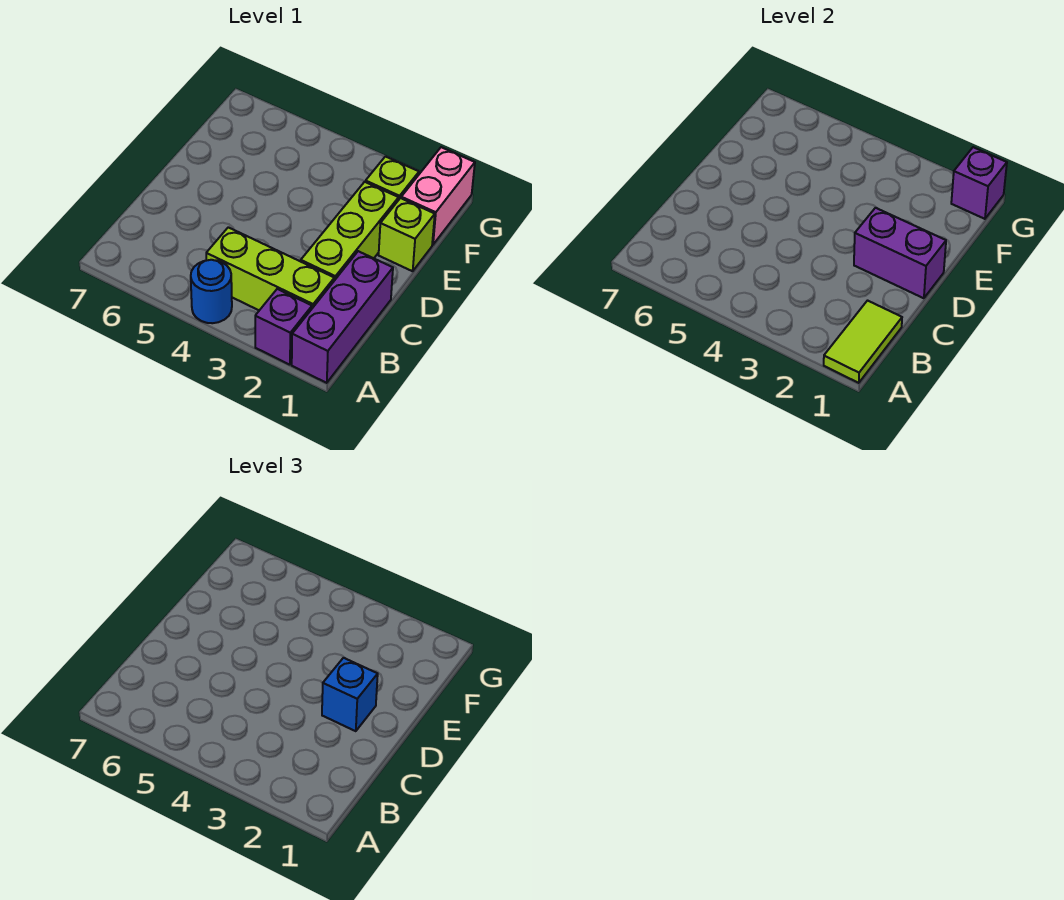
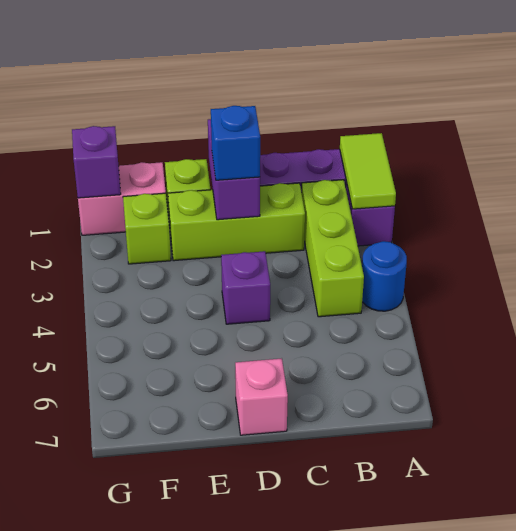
lime 1x2 tile [824,301,902,383] -> lime 1x2 tile turned to [340,133,396,209]
none -> purple 1x1 brick [221,251,270,324]
none -> pink 1x1 brick [235,358,288,435]

